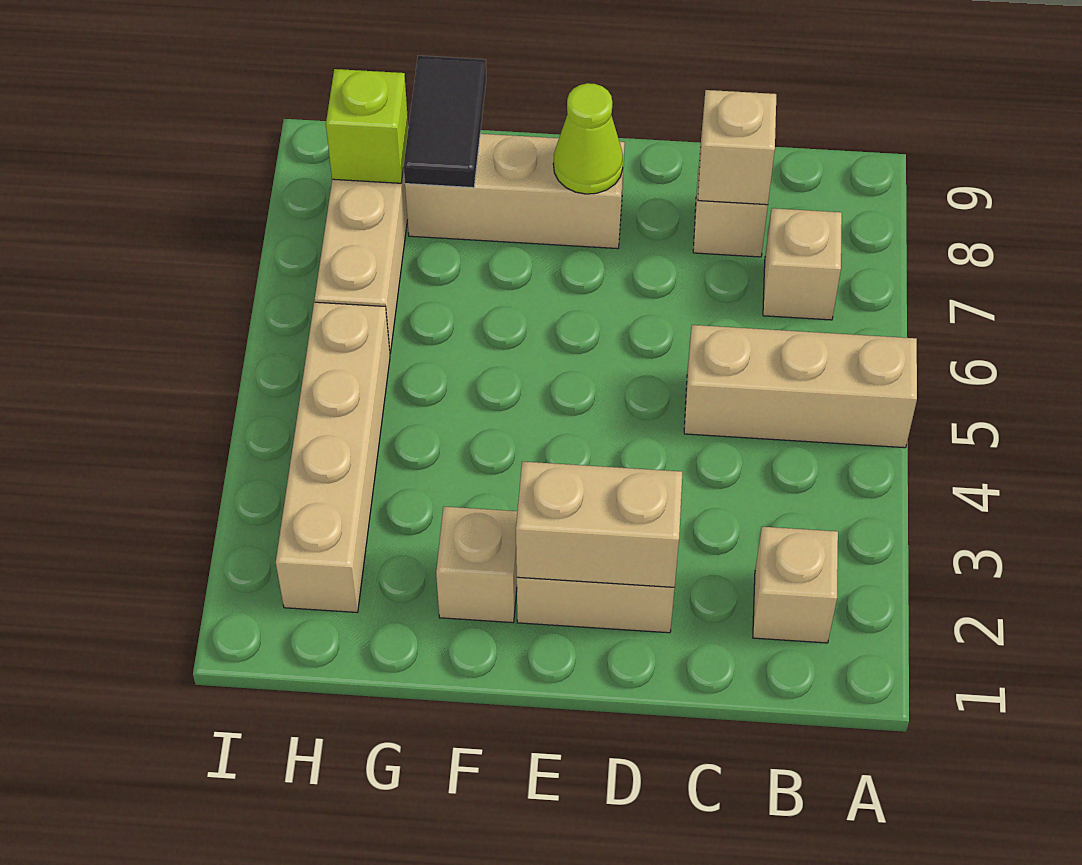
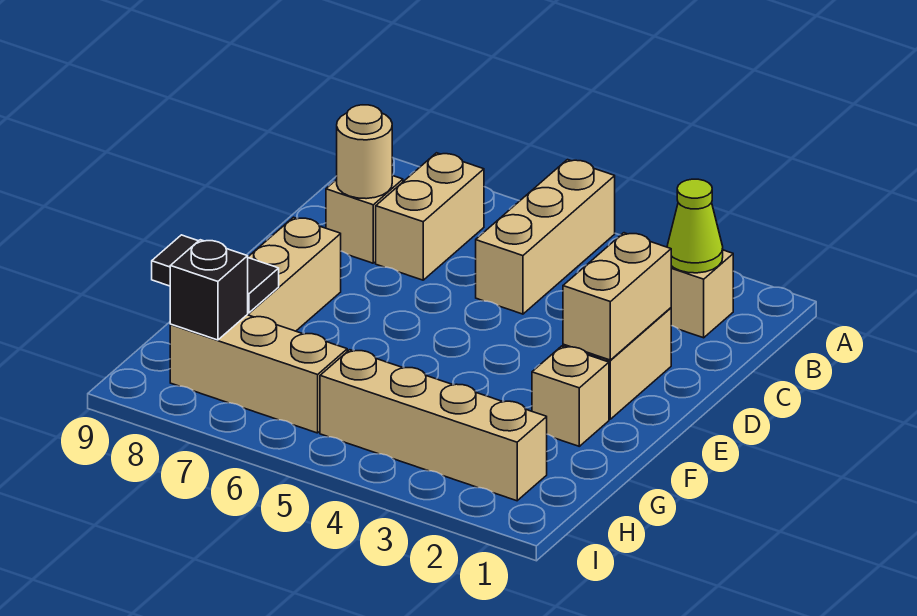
tan 1x1 brick [763,208,842,320] -> tan 1x2 brick [376,153,484,280]
tan 1x1 brick [698,90,776,205] -> tan 1x1 round brick [337,105,392,199]
lime 1x1 cone [553,83,623,194] -> lime 1x1 cone moved to [667,179,723,273]
lime 1x1 brick [326,69,408,183] -> black 1x1 brick [170,240,248,340]

